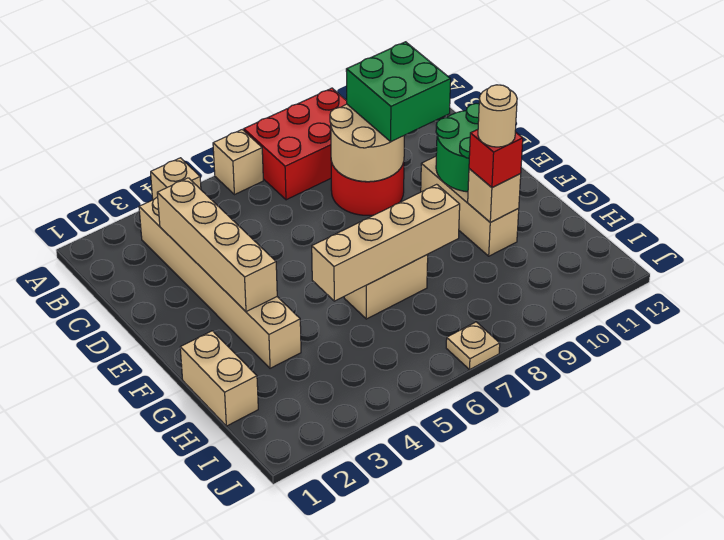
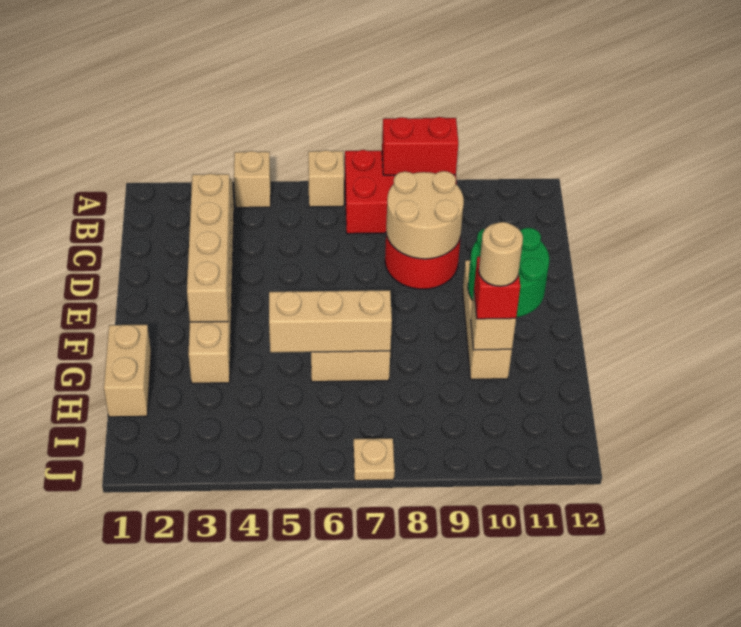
none -> red 1x2 brick [382,117,458,175]
green 2x2 brick [346,42,451,141] -> none
tan 1x4 brick [312,184,460,301] -> tan 1x3 brick [269,290,392,353]

